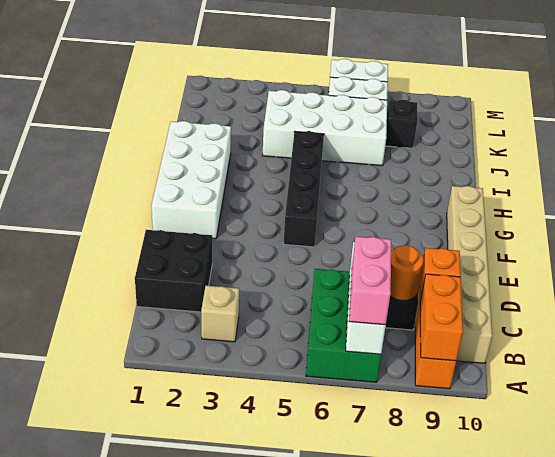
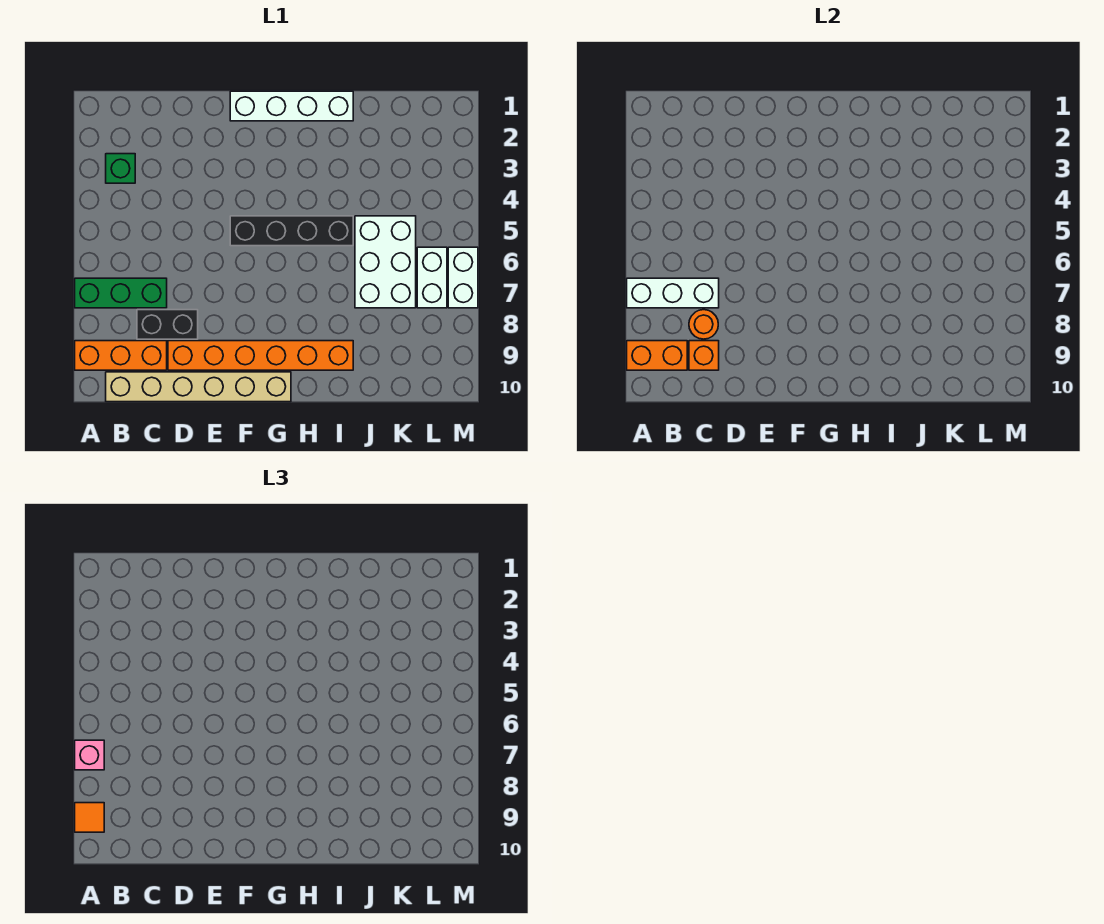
green 2x3 brick [306,269,381,382] -> green 1x3 brick [75,278,167,308]
pink 1x2 brick [349,237,391,325] -> pink 1x1 brick [75,740,104,770]
none -> orange 1x1 tile [75,803,104,832]
tan 1x1 brick [201,286,239,342] -> green 1x1 brick [106,154,135,183]
black 2x2 brick [135,230,212,312] -> none
none -> orange 1x6 brick [168,341,353,370]
white 2x4 brick [151,121,231,239] -> white 1x4 brick [230,91,353,121]
white 2x4 brick [262,90,387,166] -> white 2x3 brick [355,216,416,308]
black 1x1 brick [385,100,418,148] -> none

